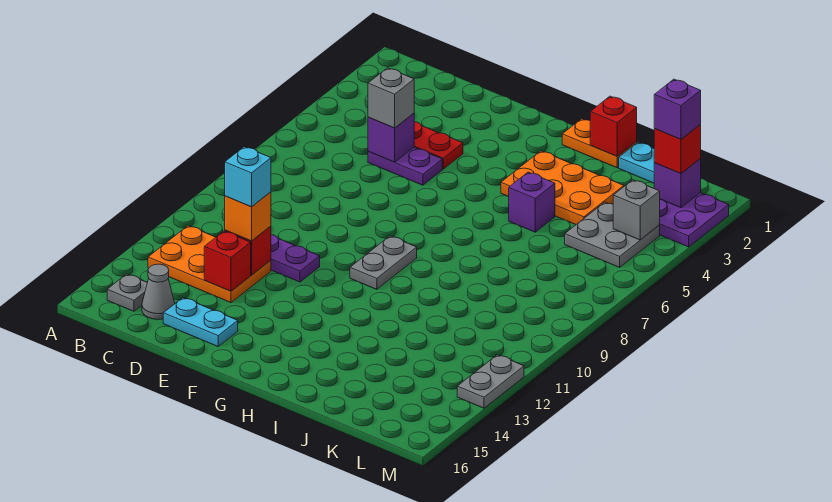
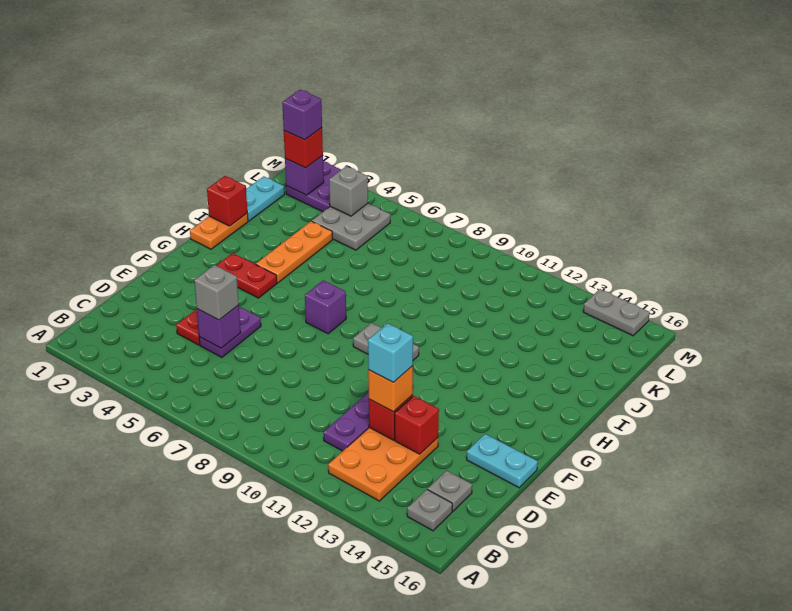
grey 1x1 cone [142,264,175,319] -> grey 1x1 plate [428,471,472,511]
cyan 1x2 plate [163,298,238,346] -> cyan 1x2 plate turned to [467,434,538,488]
none -> red 1x2 plate [216,253,277,298]
orange 2x3 plate [501,151,624,224] -> orange 1x3 plate [256,221,333,283]
purple 1x1 brick [509,172,555,232] -> purple 1x1 brick moved to [305,280,346,334]
grey 1x2 plate [457,355,524,408] -> grey 1x2 plate moved to [583,289,650,336]

